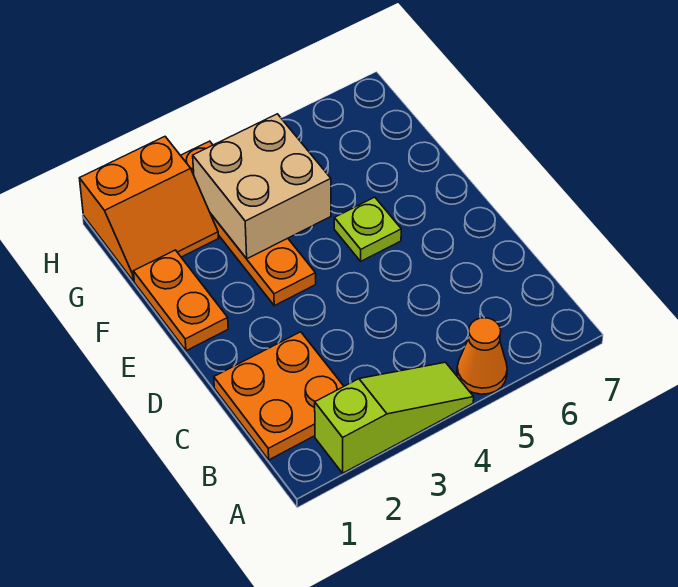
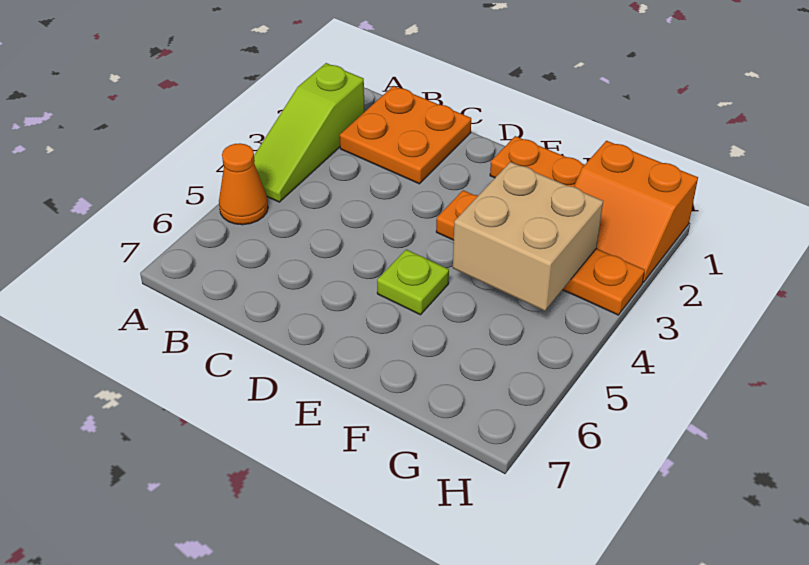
orange 2x2 slope [79,137,219,281] -> orange 2x2 slope turned to [574,141,698,282]

